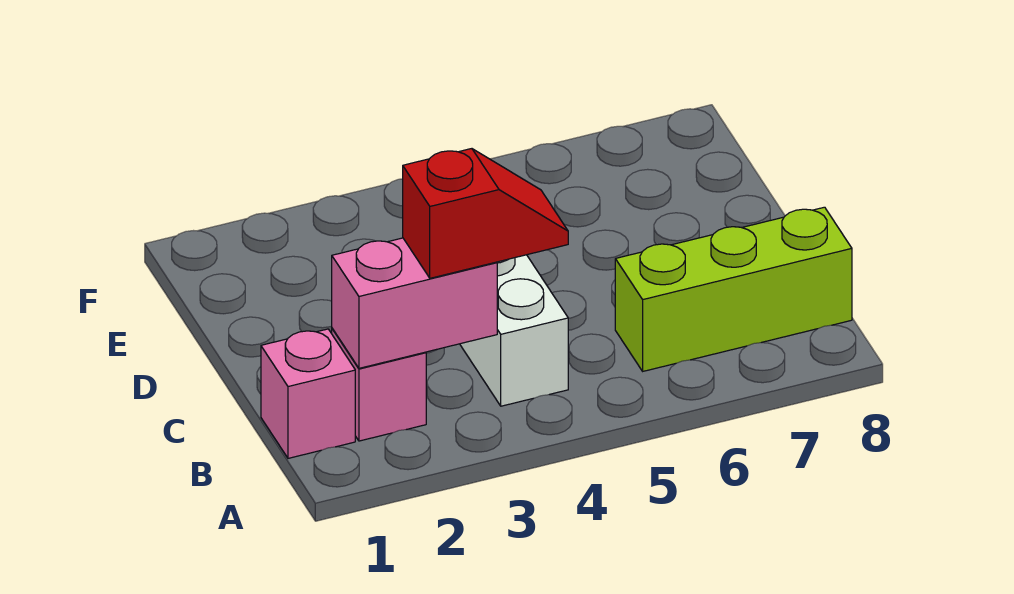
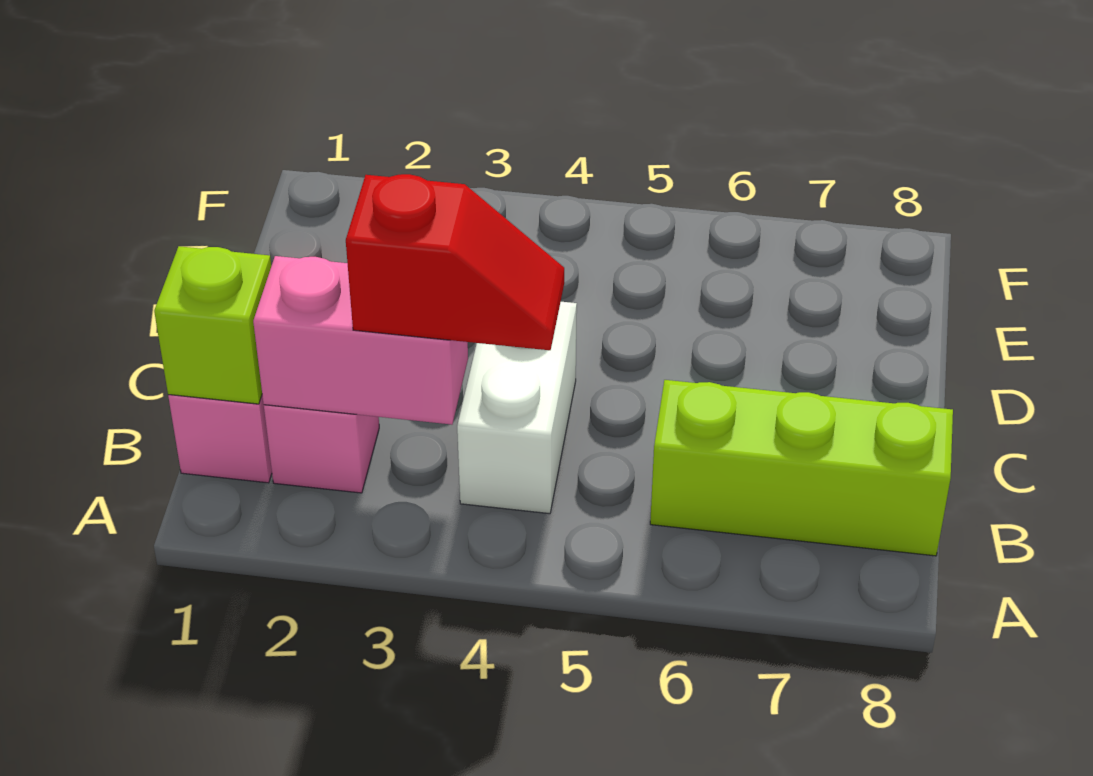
none -> lime 1x1 brick [154,246,271,404]

